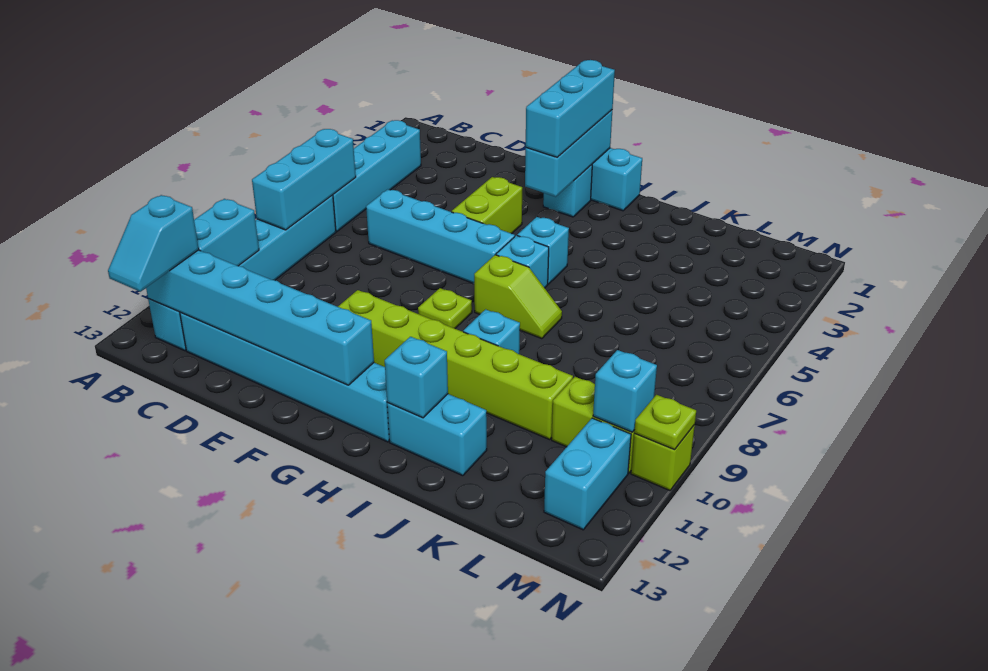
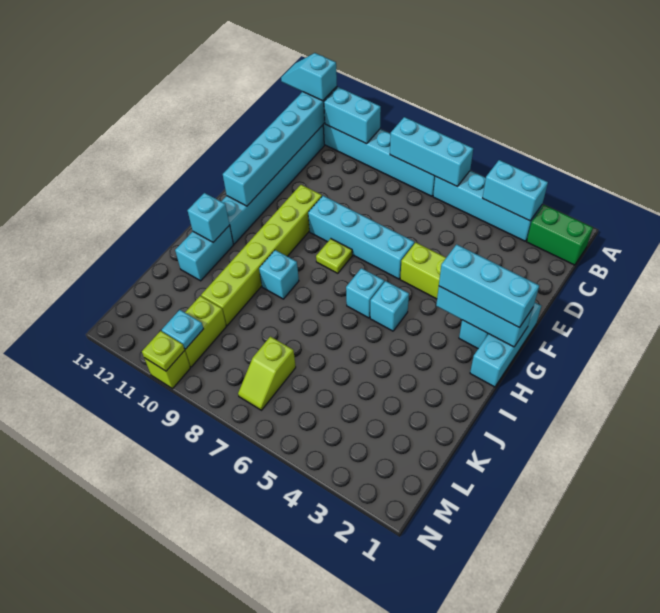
none -> green 1x2 brick [527,205,593,265]
cyan 1x4 brick [366,189,515,284] -> cyan 1x4 brick turned to [308,196,414,279]
lime 1x2 slope [474,255,562,339] -> lime 1x2 slope moved to [238,337,296,410]
cyan 1x1 brick [593,350,657,432] -> cyan 1x1 plate [162,310,203,349]
cyan 1x2 brick [544,418,631,530] -> cyan 1x2 brick moved to [483,160,548,221]

